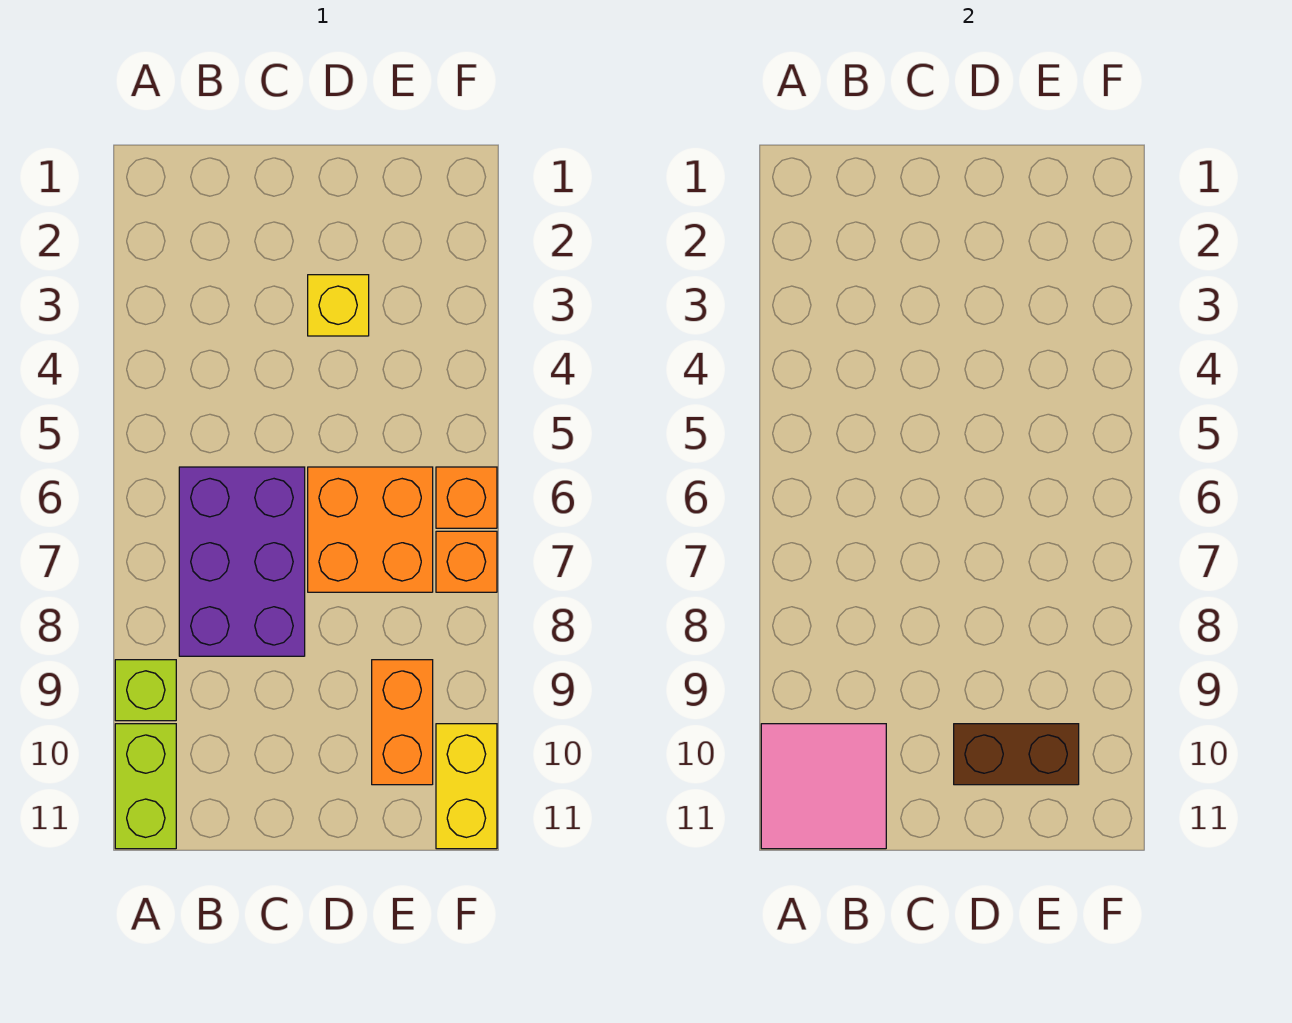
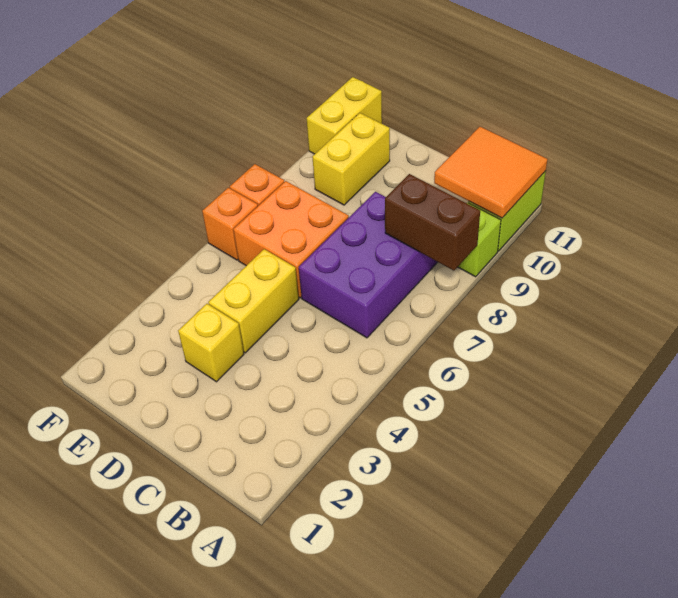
pink 2x2 tile [761,724,886,849] -> orange 2x2 tile [434,127,548,218]
none -> yellow 1x2 brick [208,249,299,353]
brown 1x2 brick [954,724,1079,785] -> brown 1x2 brick moved to [385,174,480,271]
orange 1x2 brick [372,660,433,785] -> yellow 1x2 brick [312,113,390,205]

